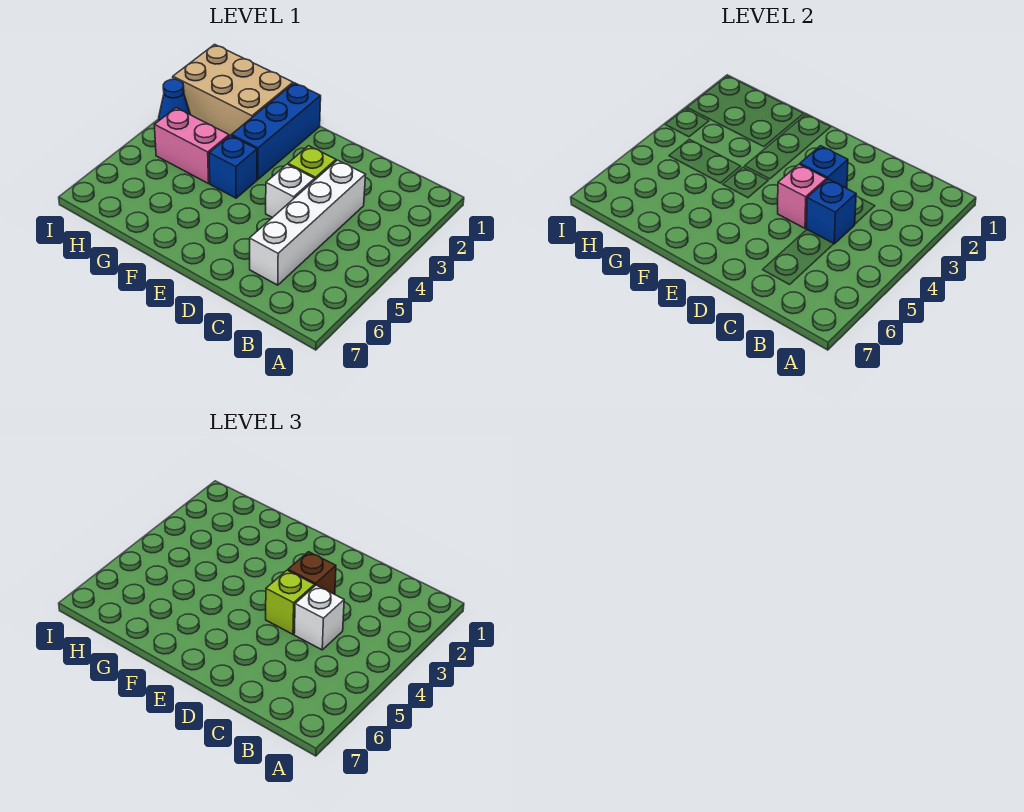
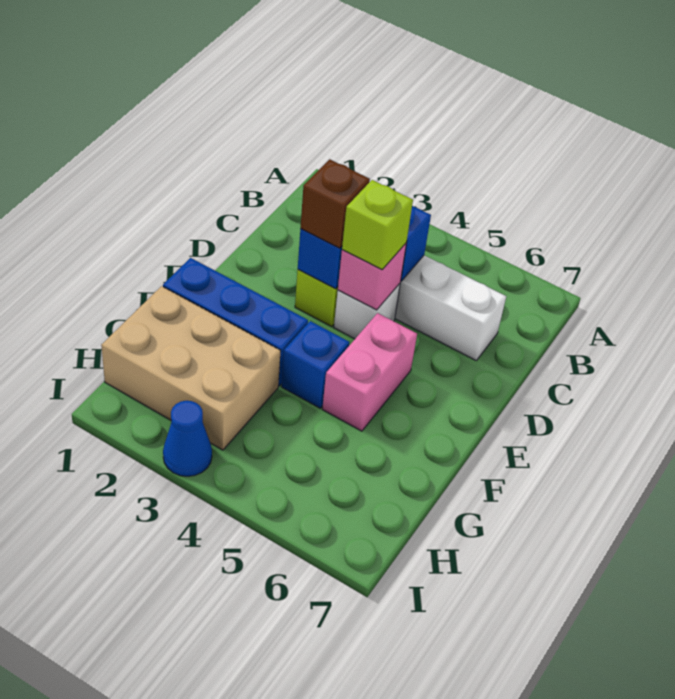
white 1x1 brick [294,585,344,650] -> none
tan 2x3 brick [173,44,293,136] -> tan 2x3 brick turned to [101,286,281,450]
pink 1x2 brick [154,108,229,184] -> pink 1x2 brick moved to [322,313,417,431]

